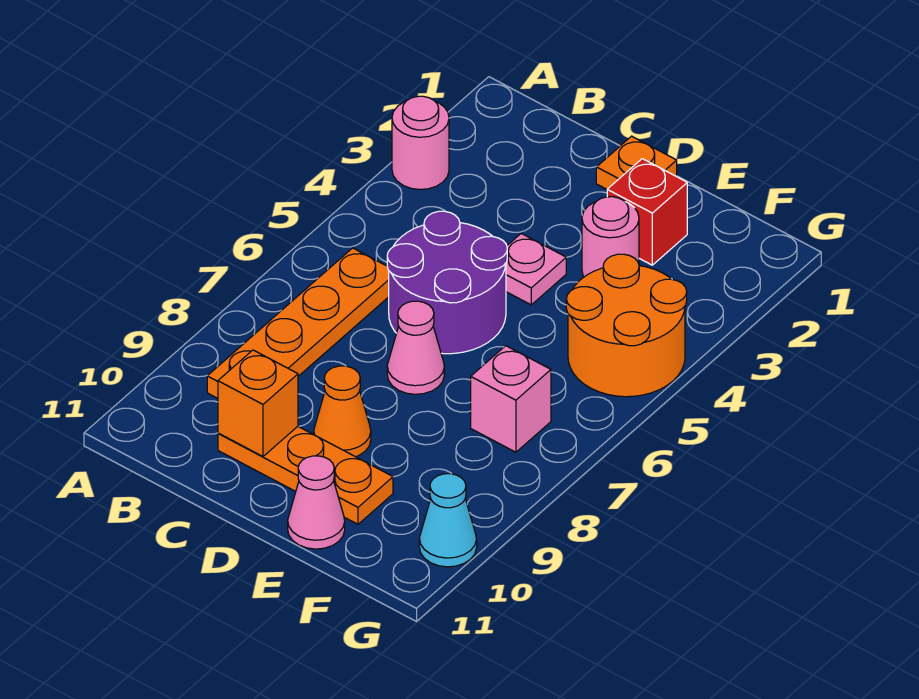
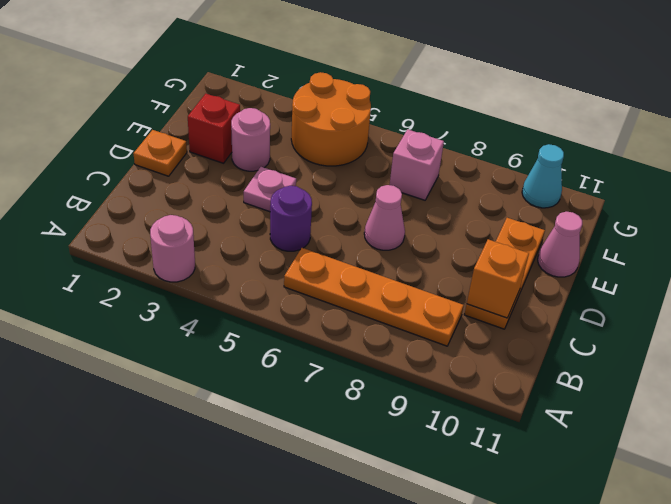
purple 2x2 round brick [387,211,507,354] -> purple 1x1 round brick [270,186,312,251]
orange 1x1 cone [314,366,371,457] -> none

